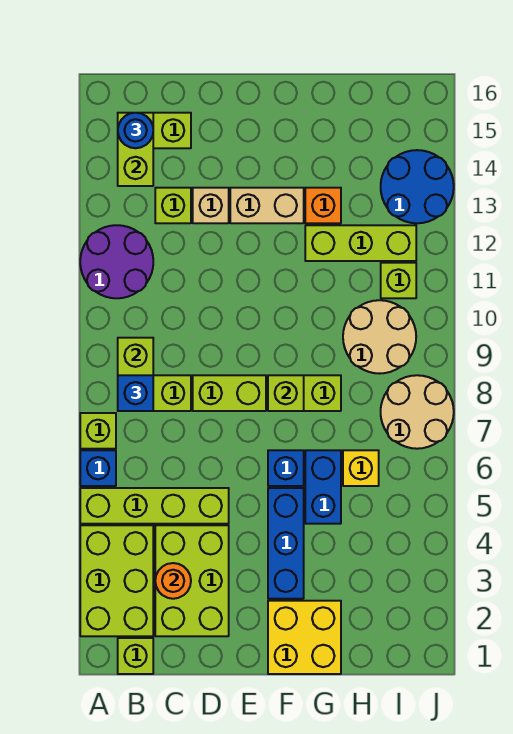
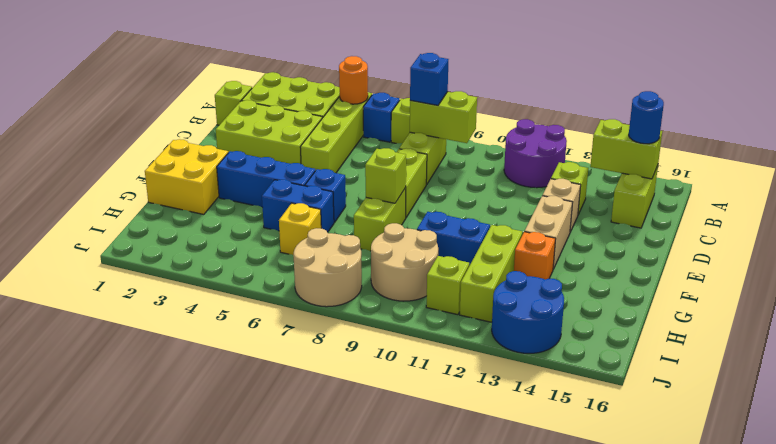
orange 1x1 round brick [155,563,191,599] -> orange 1x1 round brick moved to [339,56,368,104]
none -> blue 1x2 brick [417,212,490,266]

